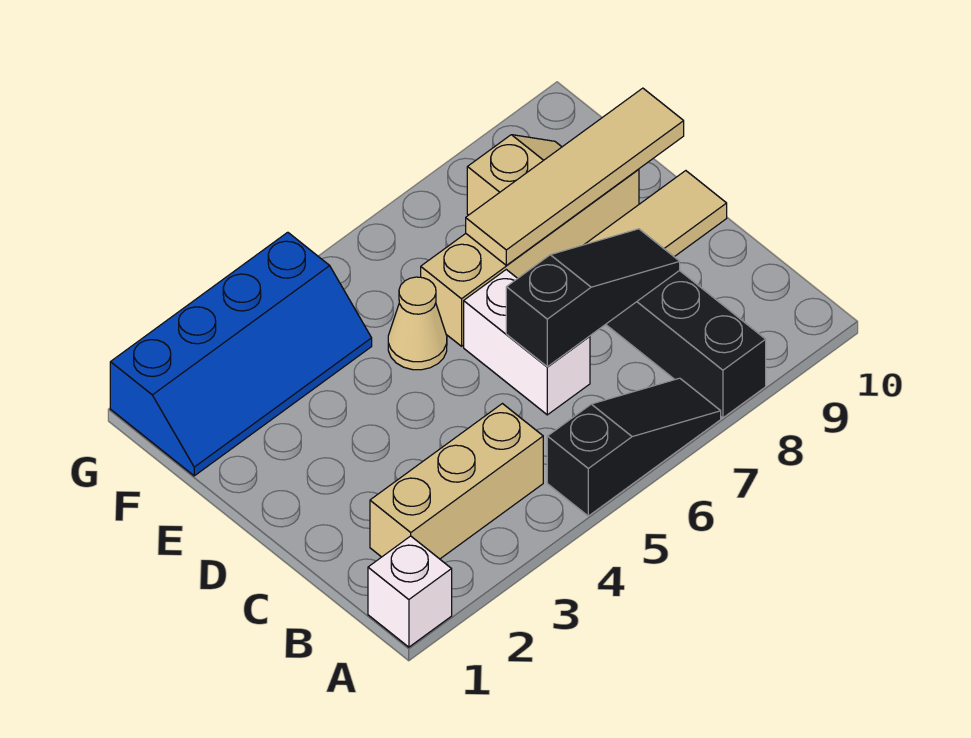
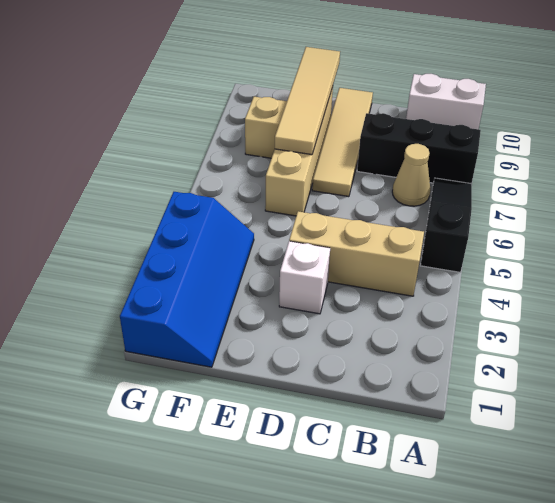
white 1x1 brick [368,536,452,647] -> white 1x1 brick moved to [279,241,330,314]
tan 1x3 brick [370,404,543,559] -> tan 1x3 brick turned to [289,211,424,296]
white 1x2 brick [464,270,590,415] -> white 1x2 brick moved to [406,74,486,129]
black 1x3 slope [506,229,680,367] -> none
tan 1x1 cone [388,277,447,370] -> tan 1x1 cone moved to [392,144,430,206]

